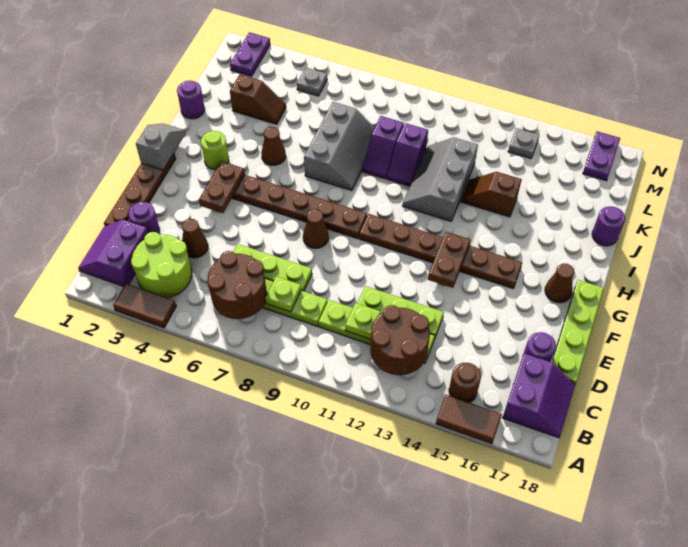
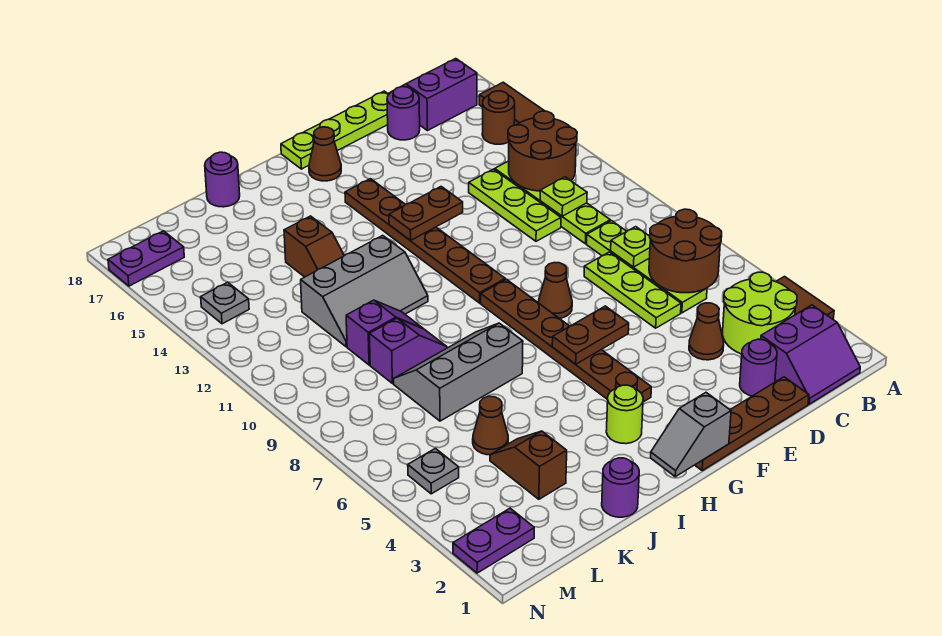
brown 1x2 plate [199,161,245,213] -> brown 1x2 plate moved to [552,306,629,364]
brown 1x1 cone [261,127,286,165] -> brown 1x1 cone moved to [473,396,508,455]

